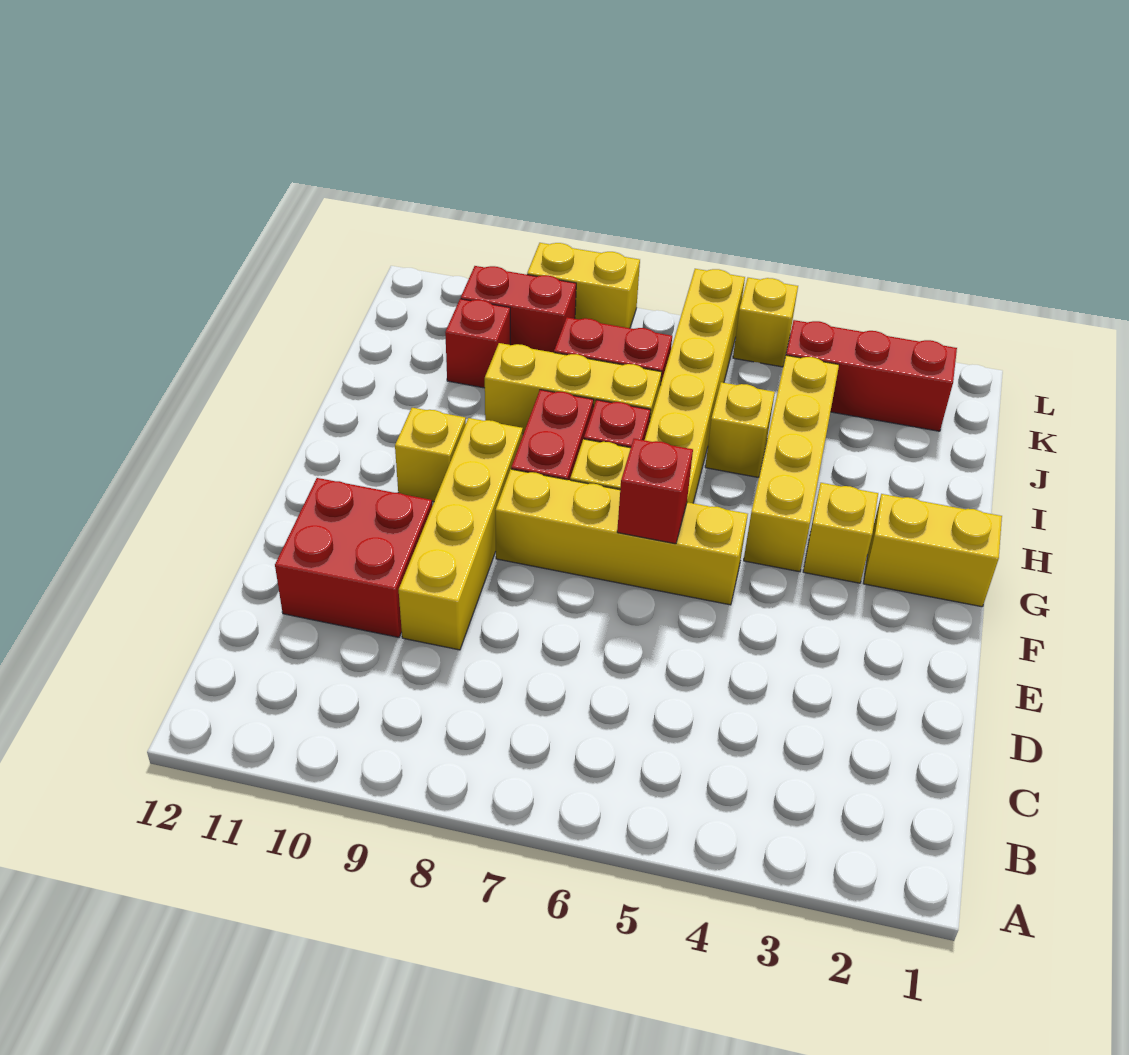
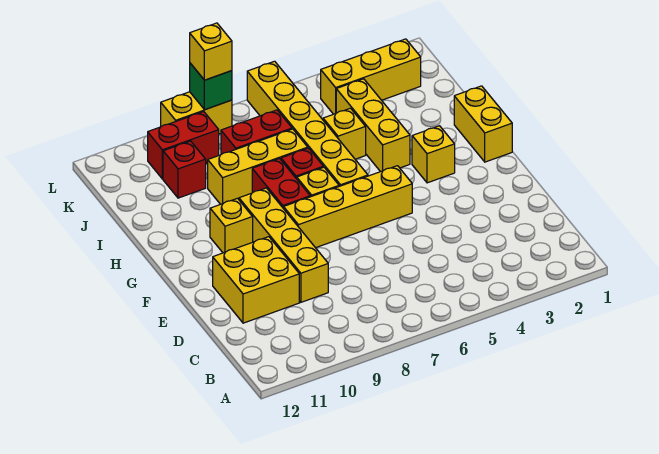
red 2x2 brick [275,478,432,637] -> yellow 2x2 brick [213,237,299,323]
red 1x1 brick [617,439,693,544] -> none
yellow 1x2 brick [863,494,1002,607] -> yellow 1x2 brick turned to [454,86,512,162]
yellow 1x4 brick [744,355,839,572] -> yellow 1x3 brick [336,79,410,172]
red 1x3 brick [786,320,957,431] -> yellow 1x3 brick [320,39,421,114]
yellow 1x1 brick [733,278,798,367] -> yellow 1x1 brick moved to [190,23,232,80]
none -> green 1x1 brick [190,63,232,110]

